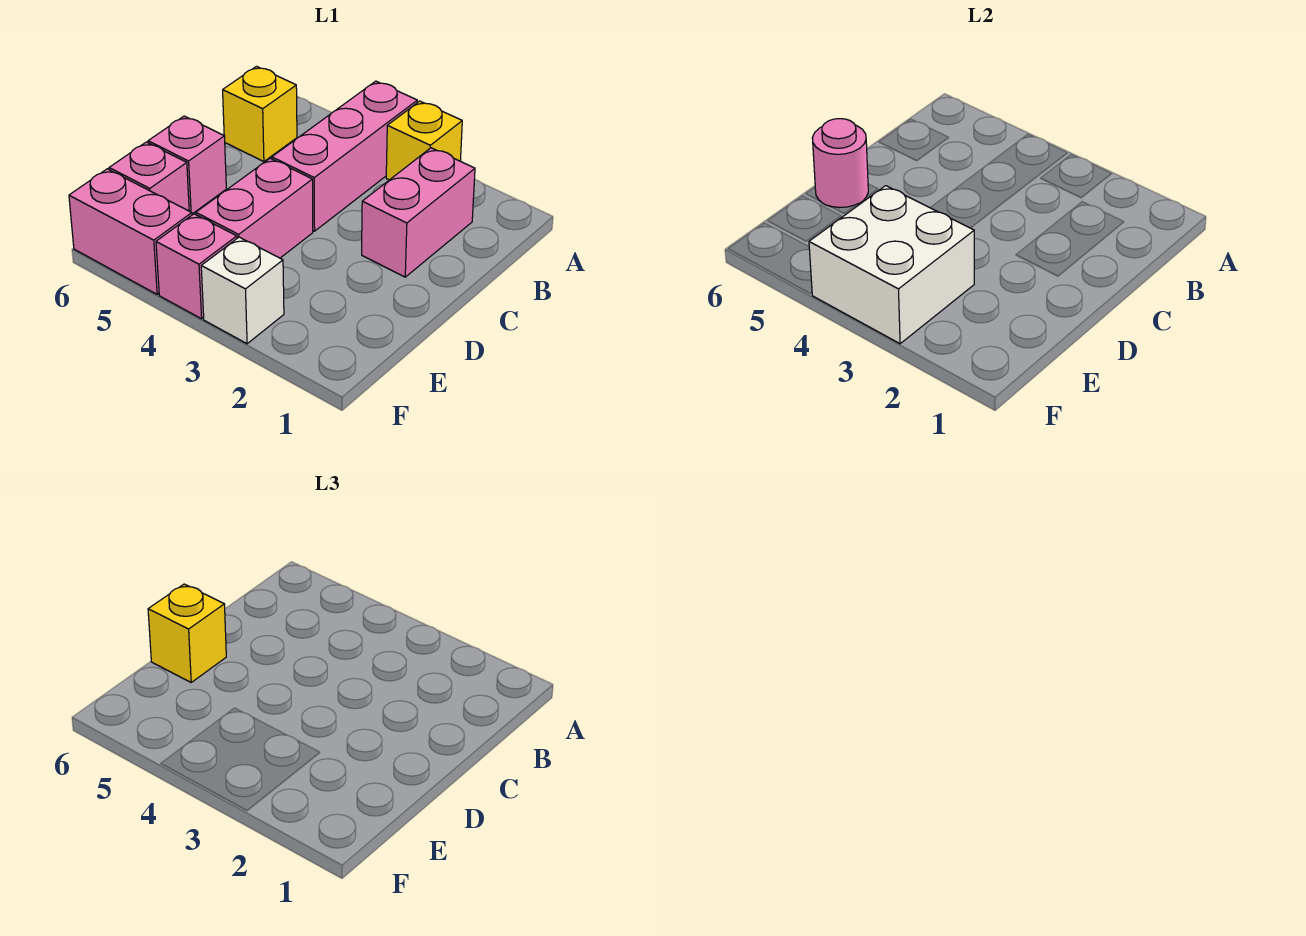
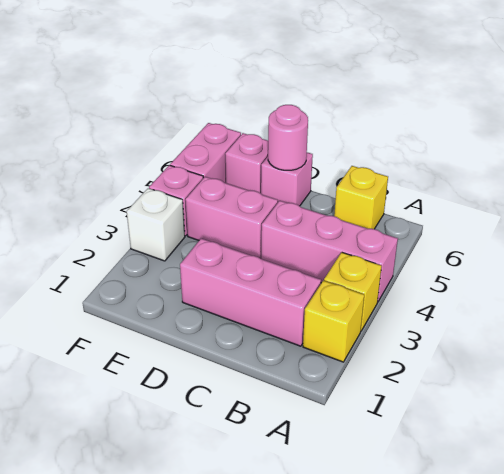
pink 1x2 brick [362,148,475,277] -> pink 1x3 brick [180,239,321,346]
yellow 1x1 brick [148,584,226,682] -> yellow 1x1 brick moved to [303,281,364,362]
white 2x2 brick [809,186,974,344] -> none

